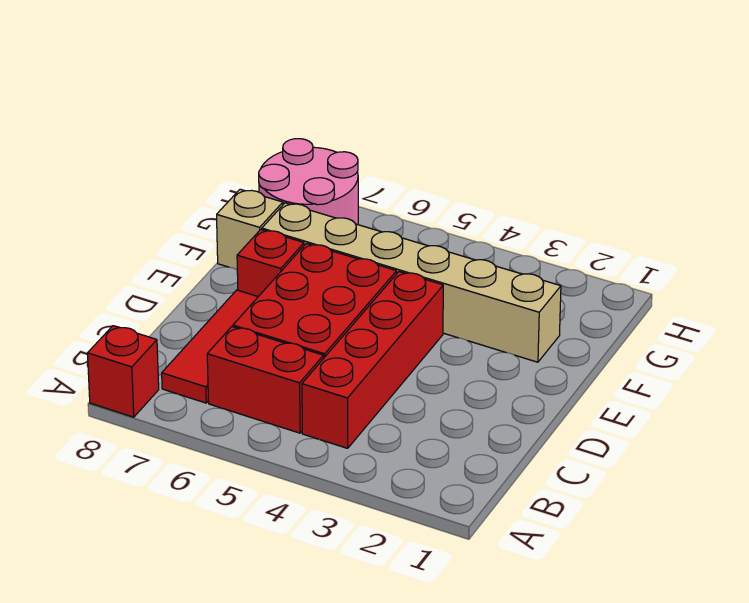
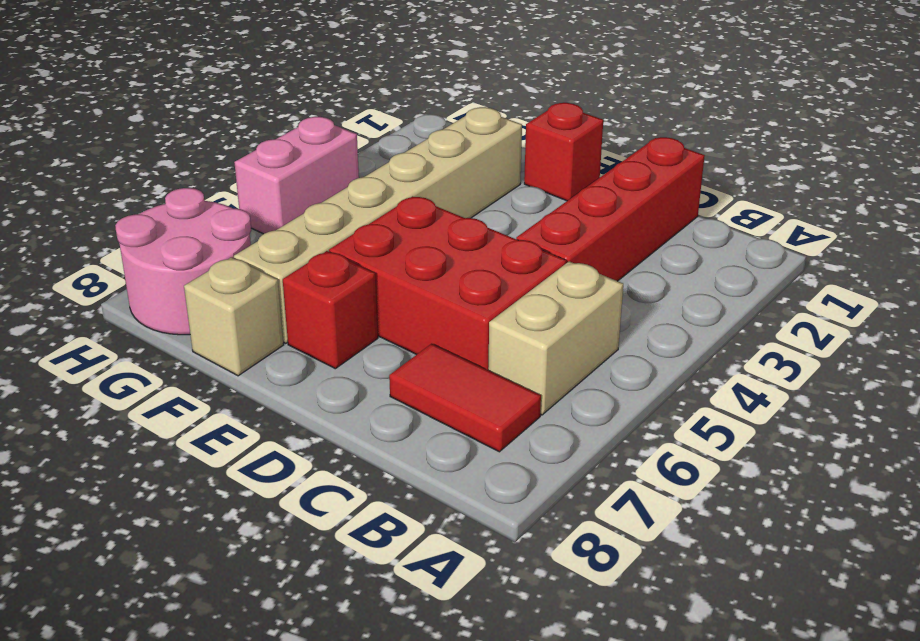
red 1x1 brick [88,326,159,417] -> red 1x1 brick moved to [524,103,603,201]
red 1x4 brick [302,272,443,448] -> red 1x4 brick turned to [516,137,705,281]
red 1x2 brick [207,327,324,433] -> tan 1x2 brick [488,261,623,415]
red 1x3 tile [162,290,258,403] -> red 1x2 tile [389,344,541,452]
none -> pink 1x2 brick [234,117,359,234]

